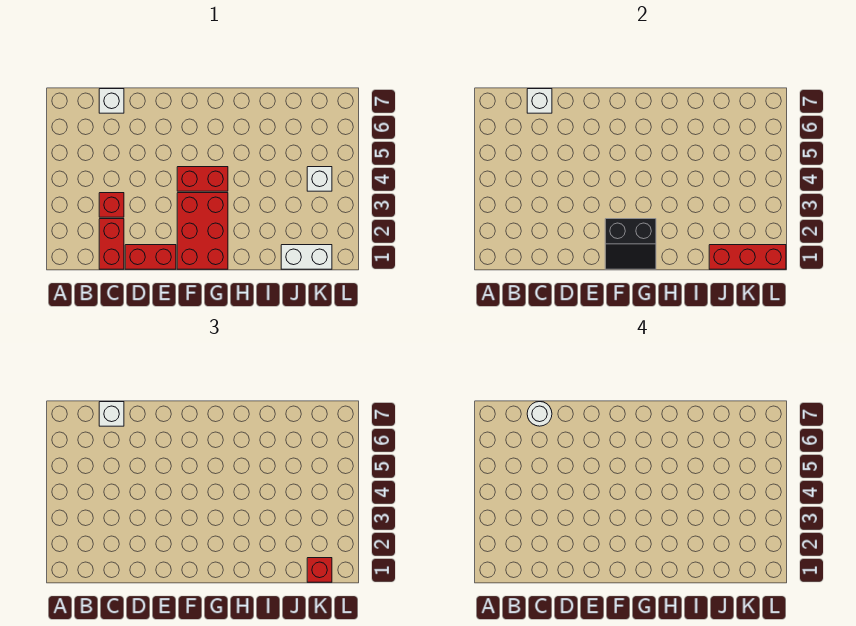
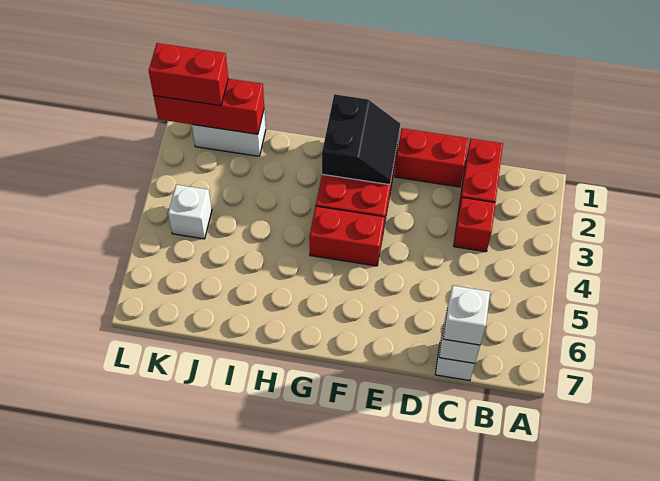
white 1x1 round brick [527,402,552,426] -> none
black 2x2 slope [605,219,656,269] -> black 2x2 slope turned to [322,94,400,185]
red 1x1 brick [307,558,332,582] -> red 1x2 brick [149,43,228,106]

